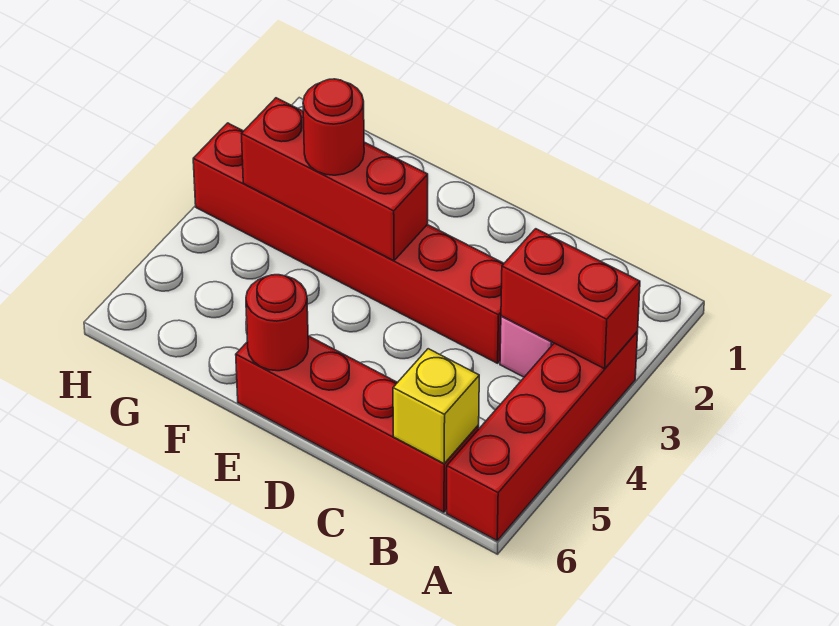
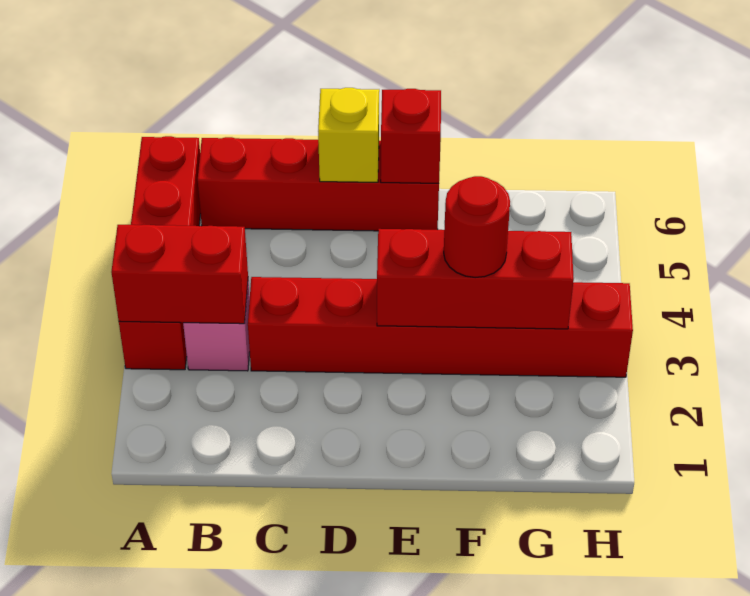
yellow 1x1 brick [393,349,479,464] -> yellow 1x1 brick moved to [318,88,379,182]
red 1x1 round brick [246,275,308,371] -> red 1x1 brick [381,89,441,183]

